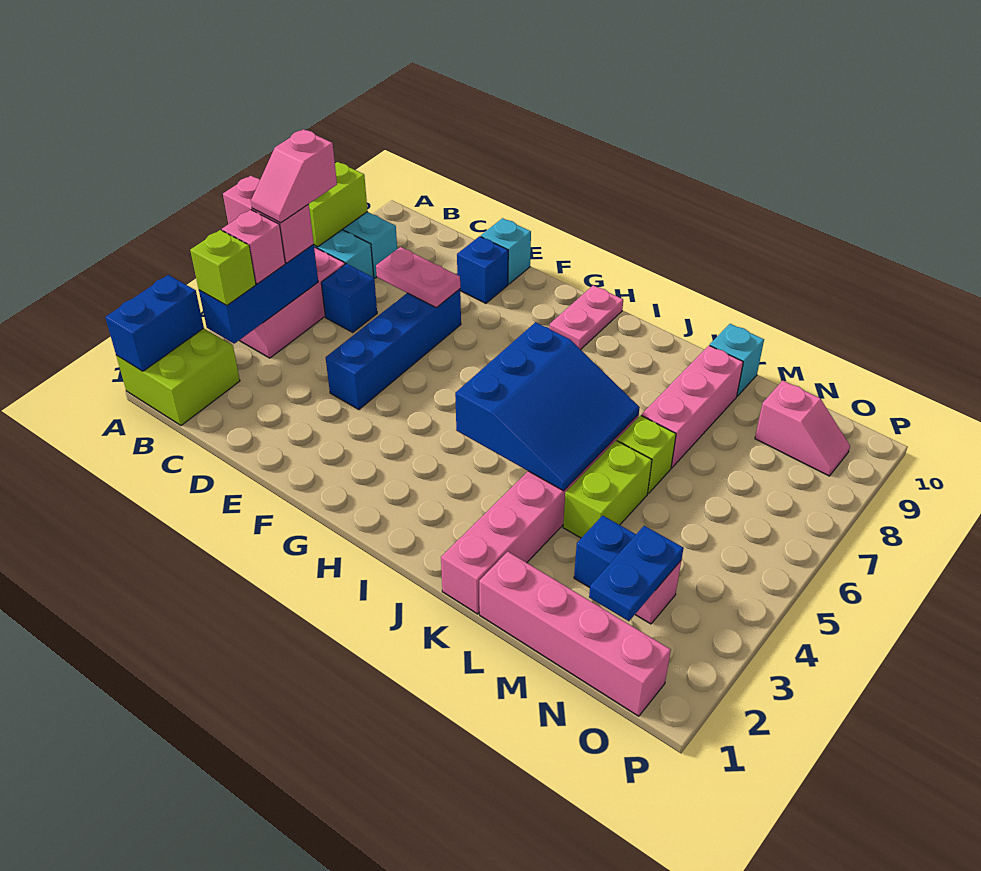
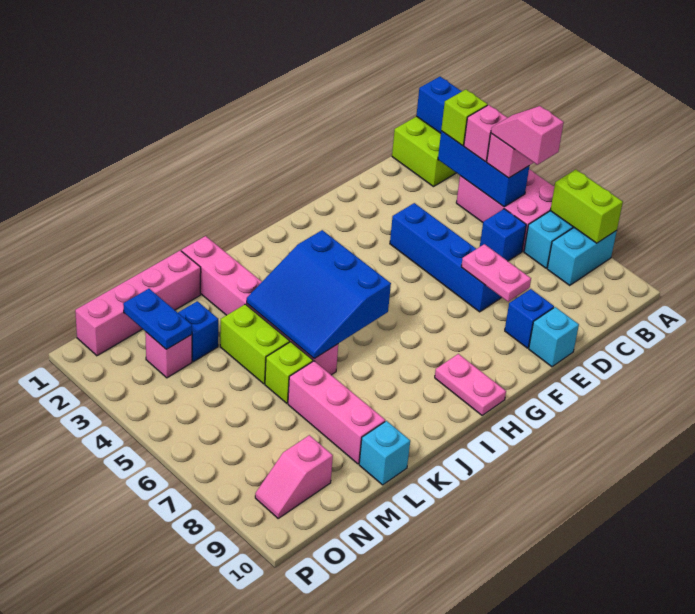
pink 1x2 plate [376,247,460,307] -> pink 1x2 plate turned to [461,244,531,302]

